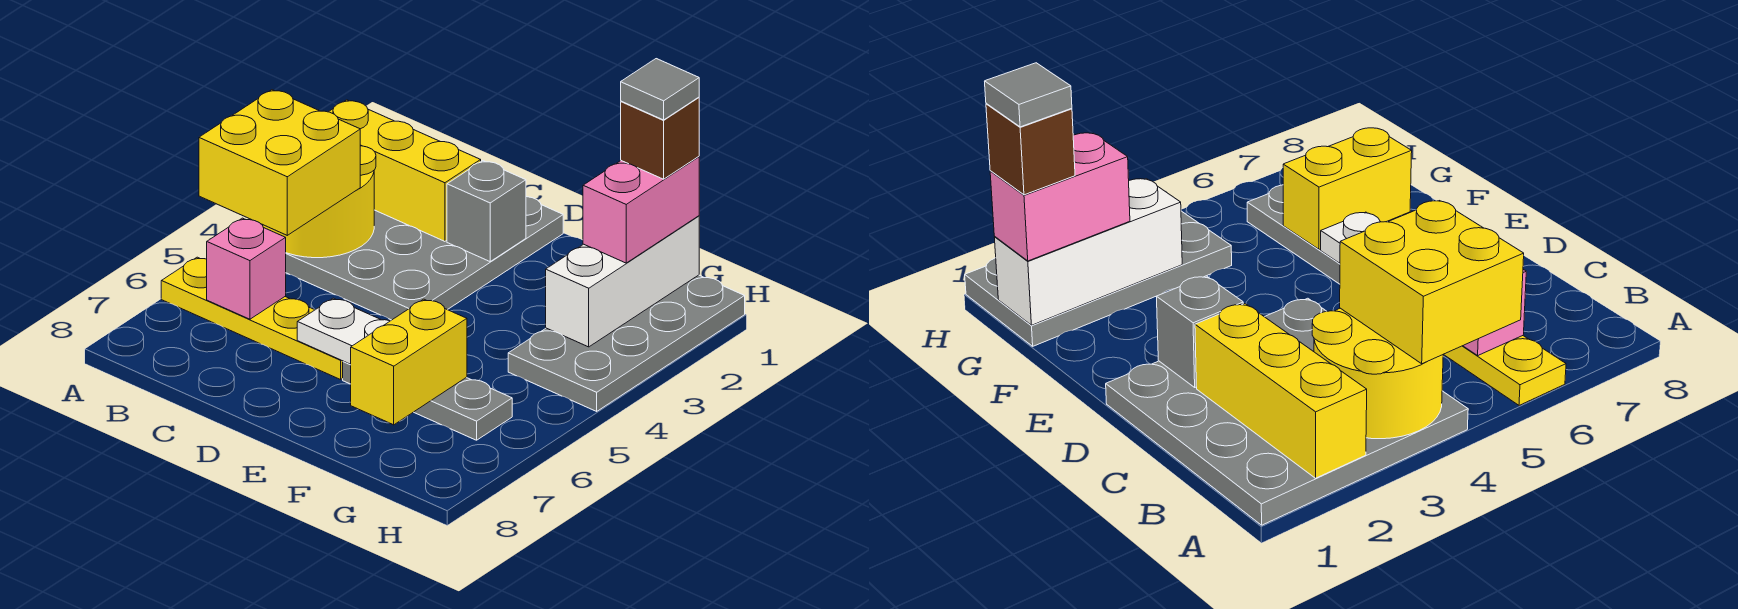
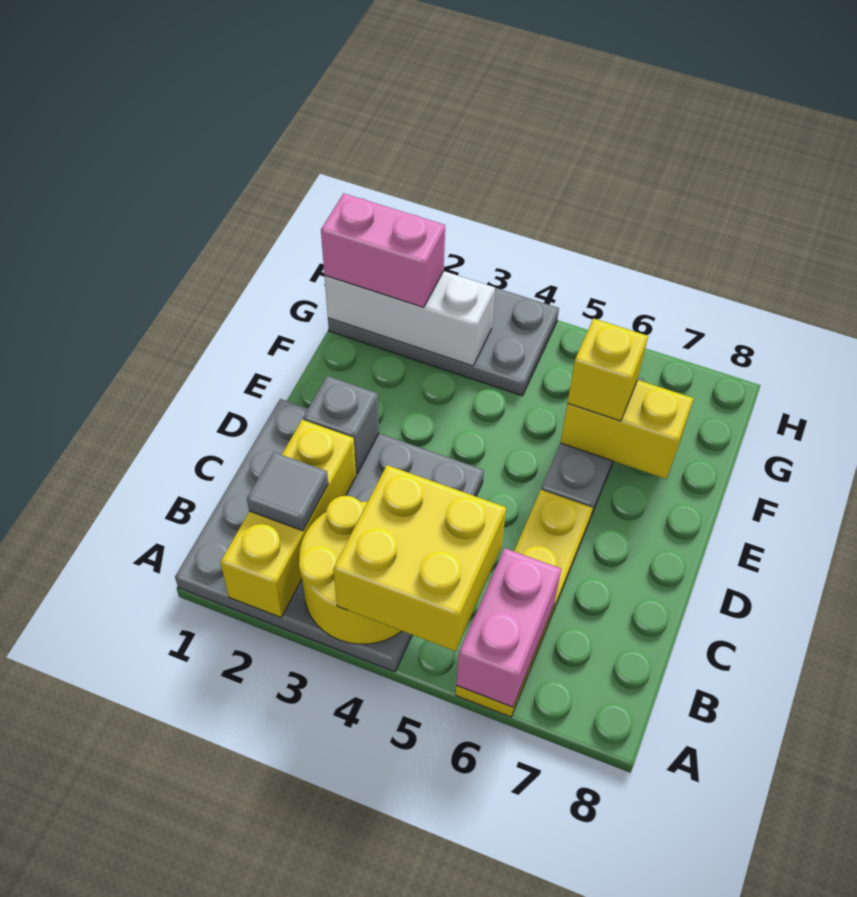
pink 1x1 brick [207,218,286,319] -> pink 1x2 brick [456,548,561,707]
white 1x2 plate [297,298,390,364] -> none
none -> yellow 1x1 brick [567,318,648,421]
brown 1x1 brick [621,97,699,179] -> none
grey 1x1 tile [621,59,699,120] -> grey 1x1 tile moved to [247,452,328,531]

